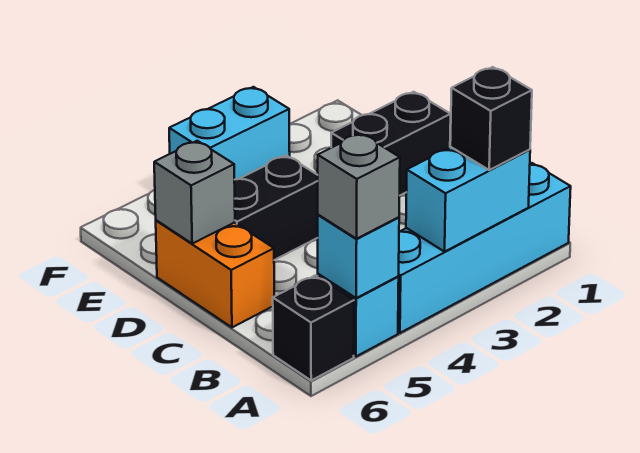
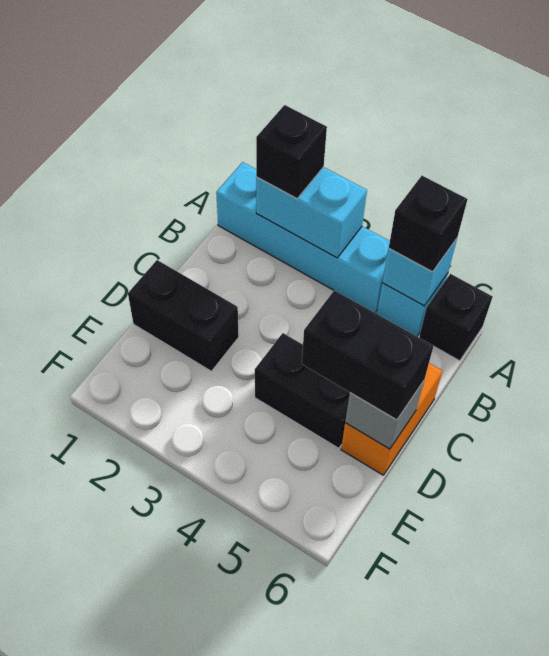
grey 1x1 brick [318,133,400,239] -> black 1x1 brick [389,176,467,272]
none -> black 1x2 brick [302,290,433,420]
cyan 1x2 brick [169,87,290,180] -> none

